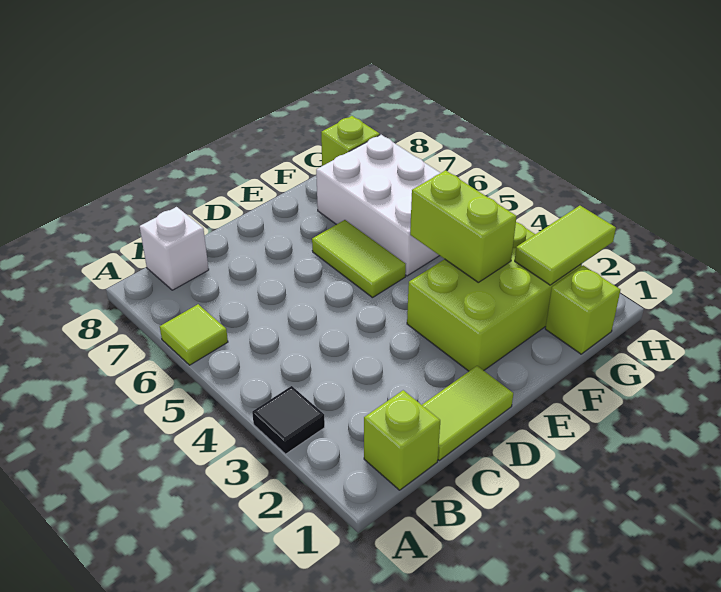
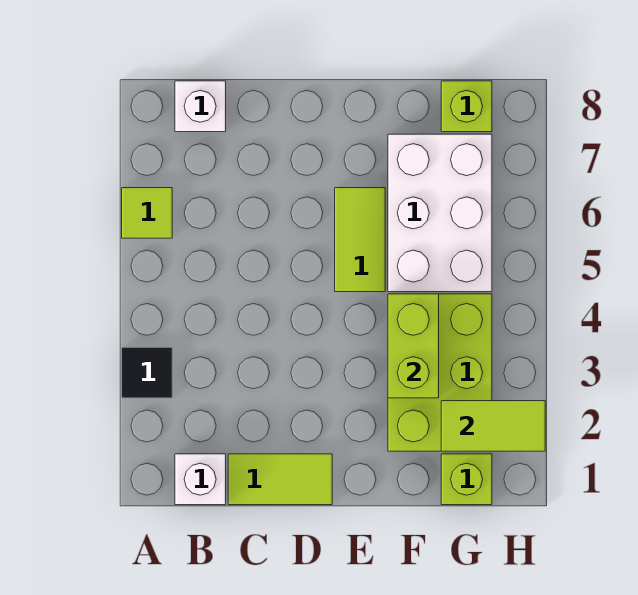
lime 1x1 brick [364,390,440,490] -> white 1x1 brick [175,454,226,505]
lime 2x3 brick [407,222,581,371] -> lime 2x3 brick turned to [388,294,492,451]

